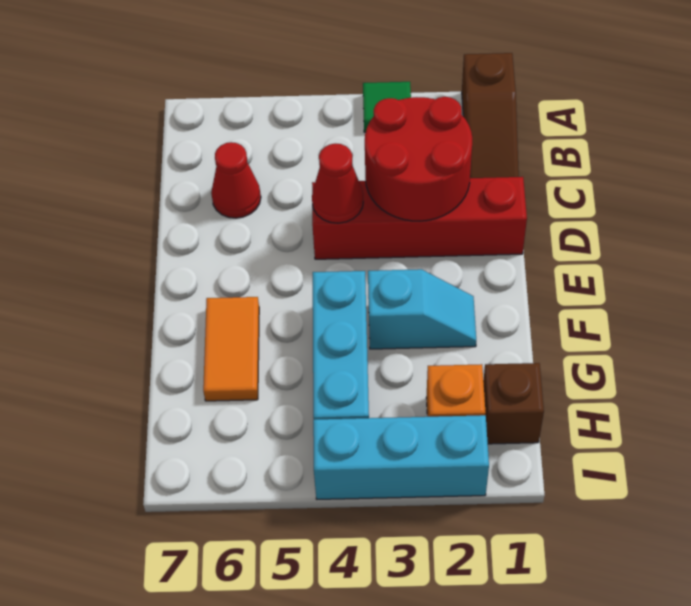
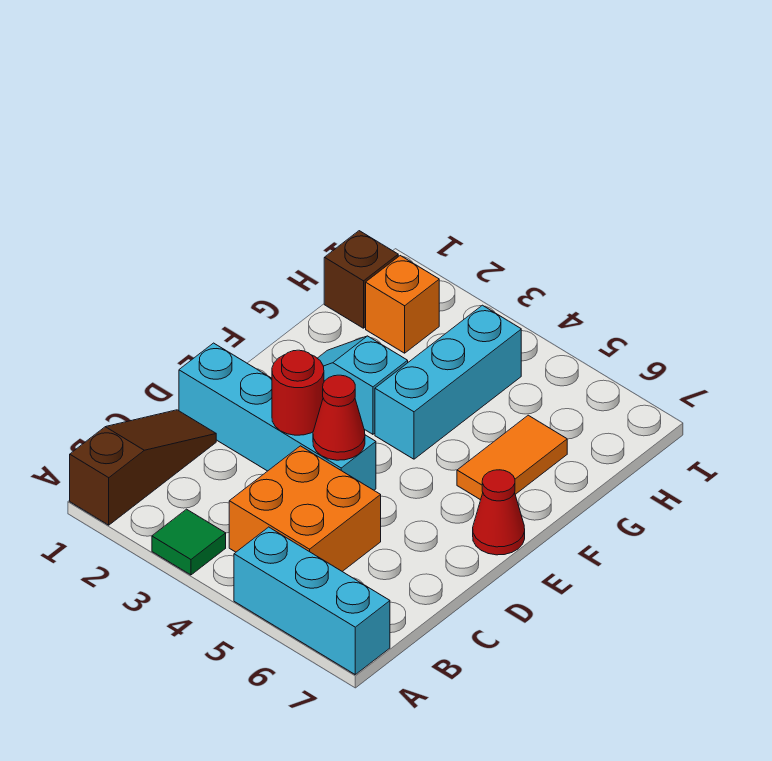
none -> orange 2x2 brick [229,446,381,572]
red 2x2 round brick [365,97,472,221] -> red 1x1 round brick [272,350,324,435]
red 1x1 cone [211,142,261,218] -> red 1x1 cone moved to [473,470,525,555]
red 1x4 brick [312,177,527,259] -> cyan 1x4 brick [179,343,376,490]
cyan 1x3 brick [313,415,489,499] -> cyan 1x3 brick moved to [234,527,390,674]

